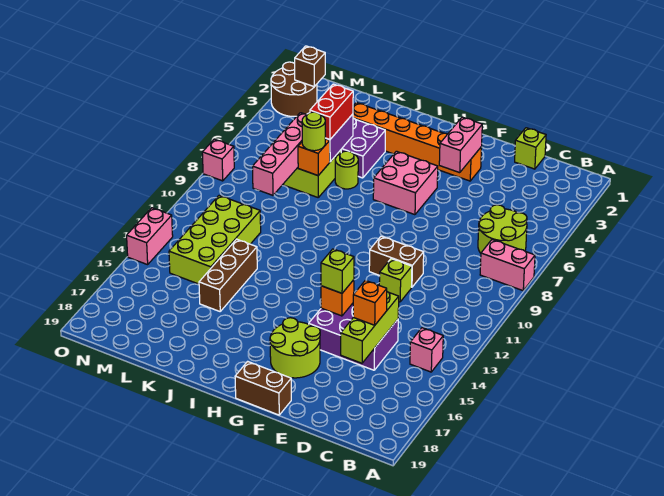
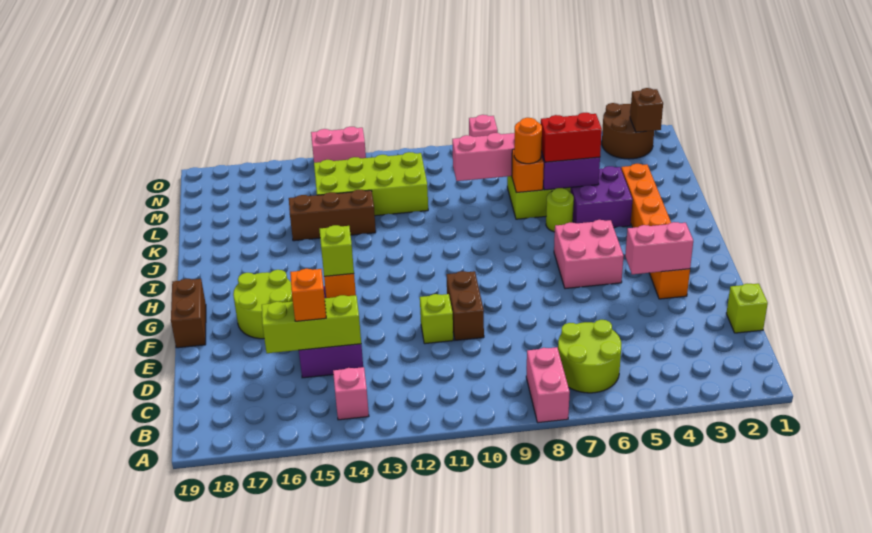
lime 1x1 round brick [302,112,325,151] -> orange 1x1 round brick [514,118,542,164]

